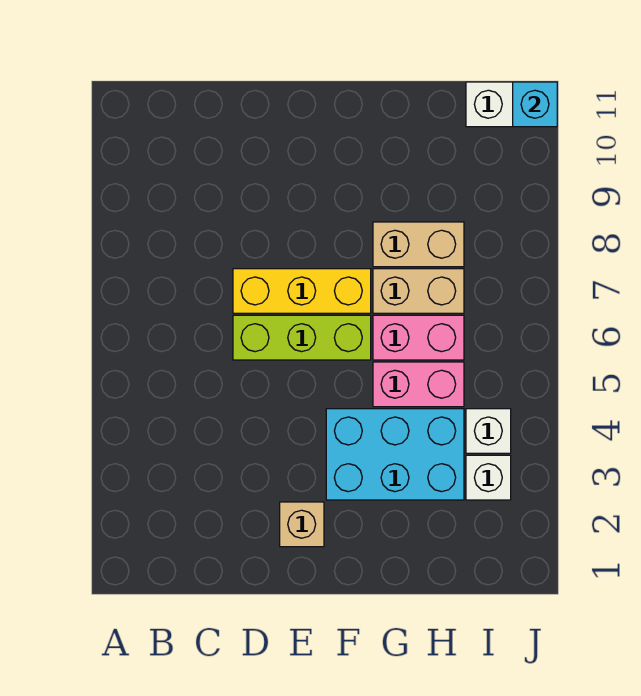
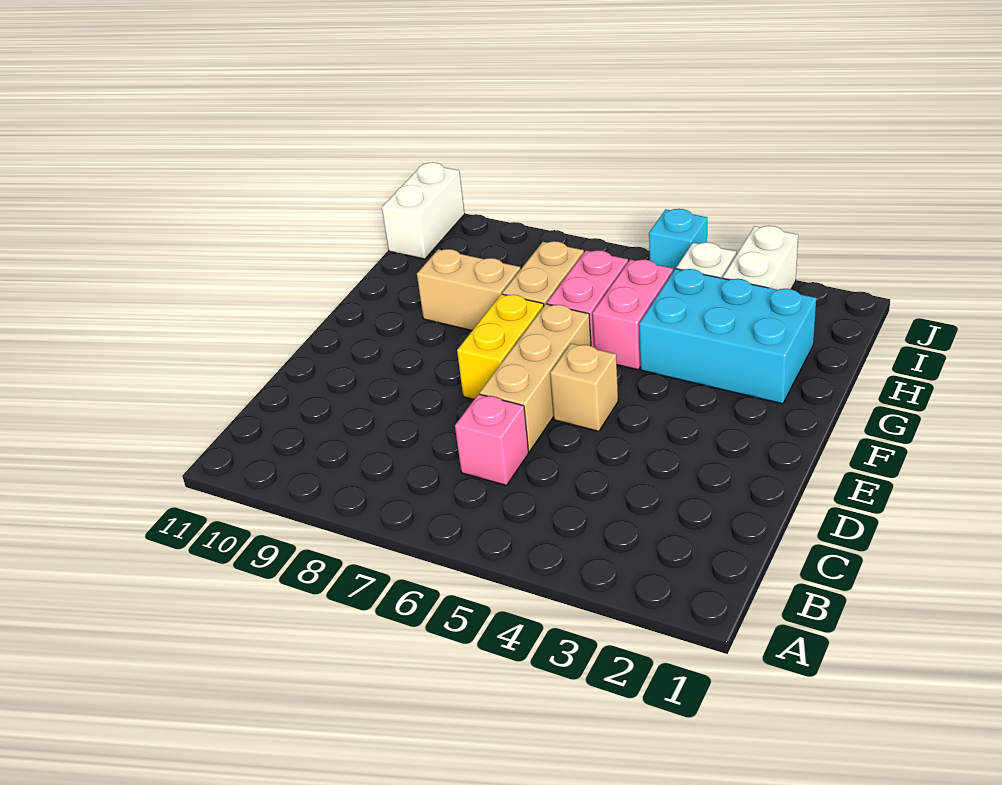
none -> pink 1x1 brick [455,394,529,485]
lime 1x3 brick [233,315,371,360] -> tan 1x3 brick [480,304,591,452]
yellow 1x3 brick [233,269,371,313] -> yellow 1x2 brick [457,294,544,399]
tan 1x1 brick [280,502,324,547] -> tan 1x1 brick moved to [550,344,618,431]
cyan 2x3 brick [326,409,464,500] -> cyan 2x3 brick turned to [639,269,816,404]
tan 1x2 brick [373,222,464,267] -> tan 1x2 brick turned to [417,249,521,330]
white 1x1 brick [466,455,511,500] -> white 1x2 brick [723,226,798,290]
cyan 1x1 brick [513,82,557,127] -> cyan 1x1 brick moved to [649,209,707,272]

